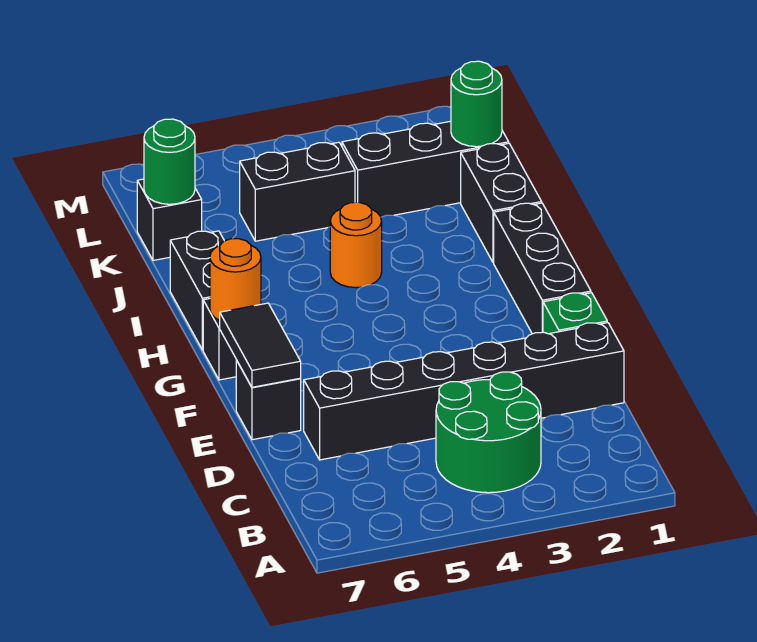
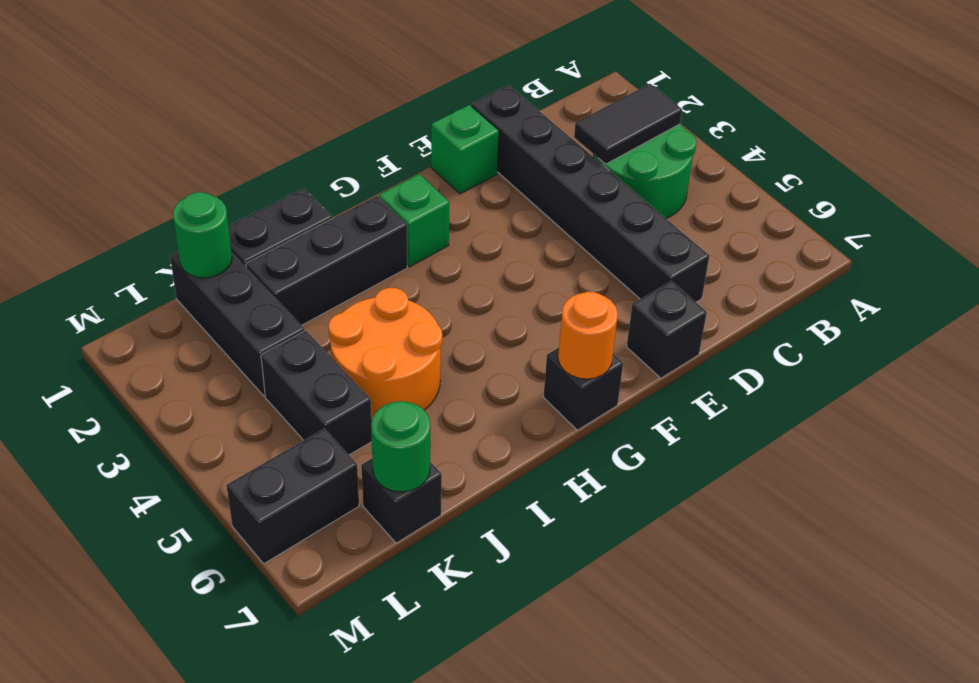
black 1x2 tile [220,303,301,387] -> black 1x2 tile moved to [574,84,682,164]
black 1x3 brick [494,203,591,334] -> black 1x3 brick moved to [246,196,407,326]
none -> green 1x1 brick [379,174,449,267]
black 1x2 brick [170,231,224,350] -> black 1x2 brick moved to [227,428,359,564]
orange 1x1 round brick [330,202,382,288] -> orange 2x2 round brick [328,288,442,418]

